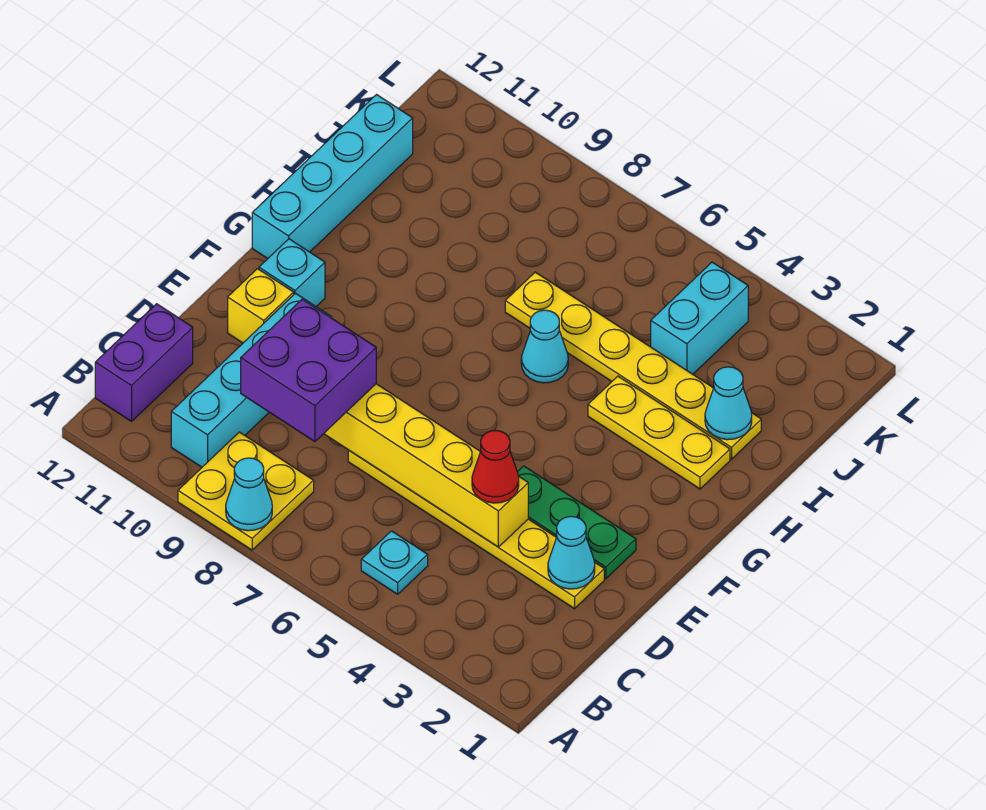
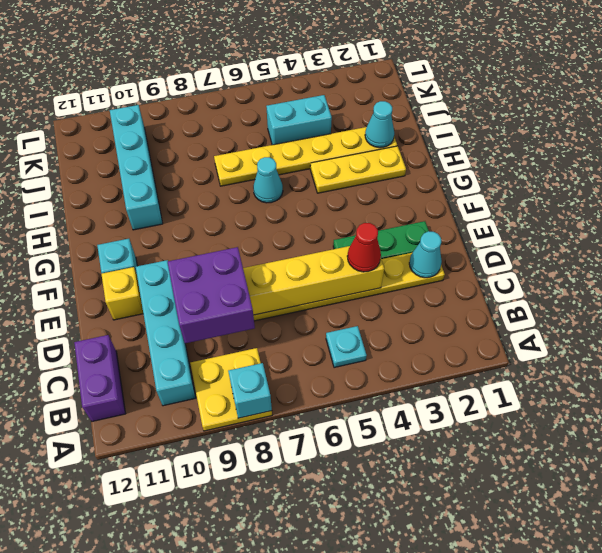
cyan 1x1 cone [226,458,272,531] -> cyan 1x1 brick [228,363,272,418]
cyan 1x4 brick [252,95,413,259] -> cyan 1x4 brick moved to [110,105,163,230]
cyan 1x2 brick [651,262,748,374] -> cyan 1x2 brick turned to [266,95,332,145]

